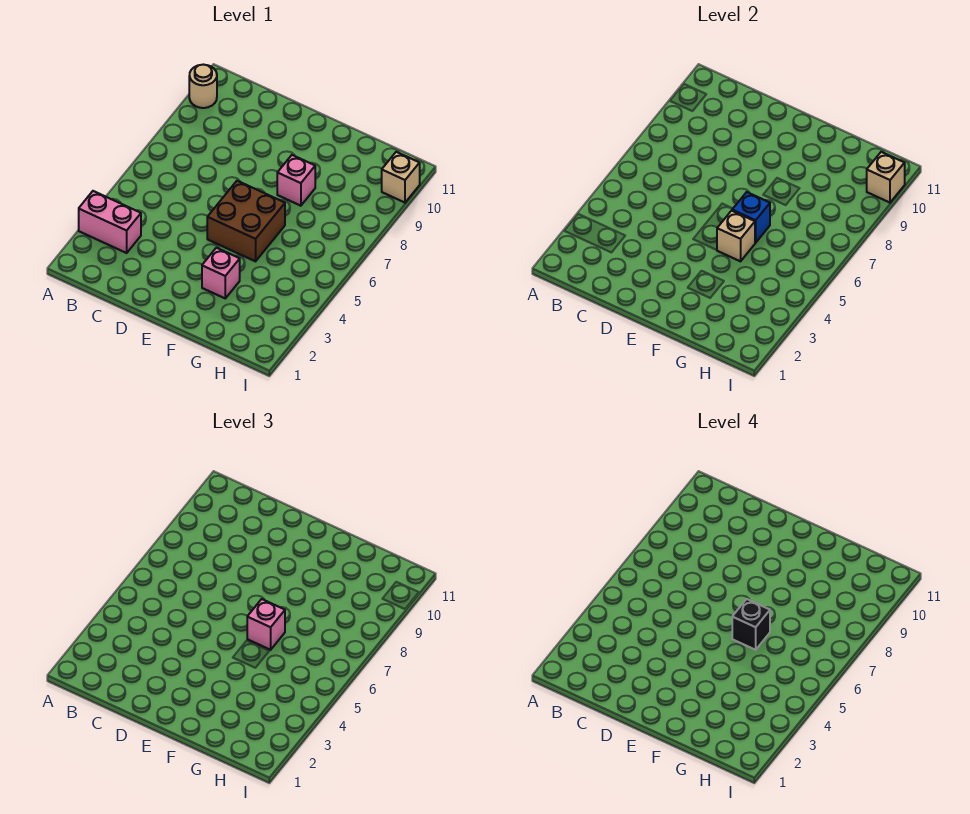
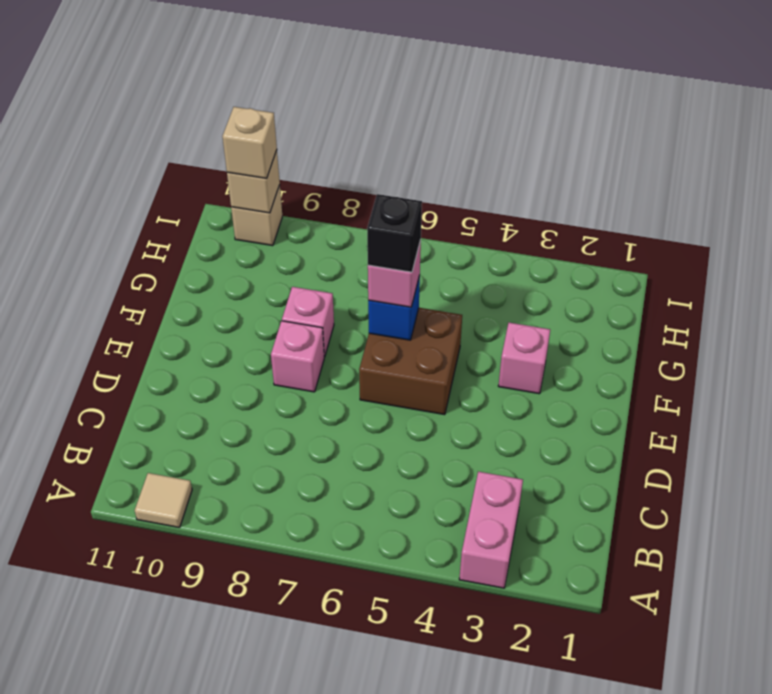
tan 1x1 round brick [189,65,217,108] -> tan 1x1 tile [135,473,192,528]
none -> pink 1x1 brick [271,321,324,392]
tan 1x1 brick [717,211,755,261] -> tan 1x1 brick moved to [222,107,277,178]

